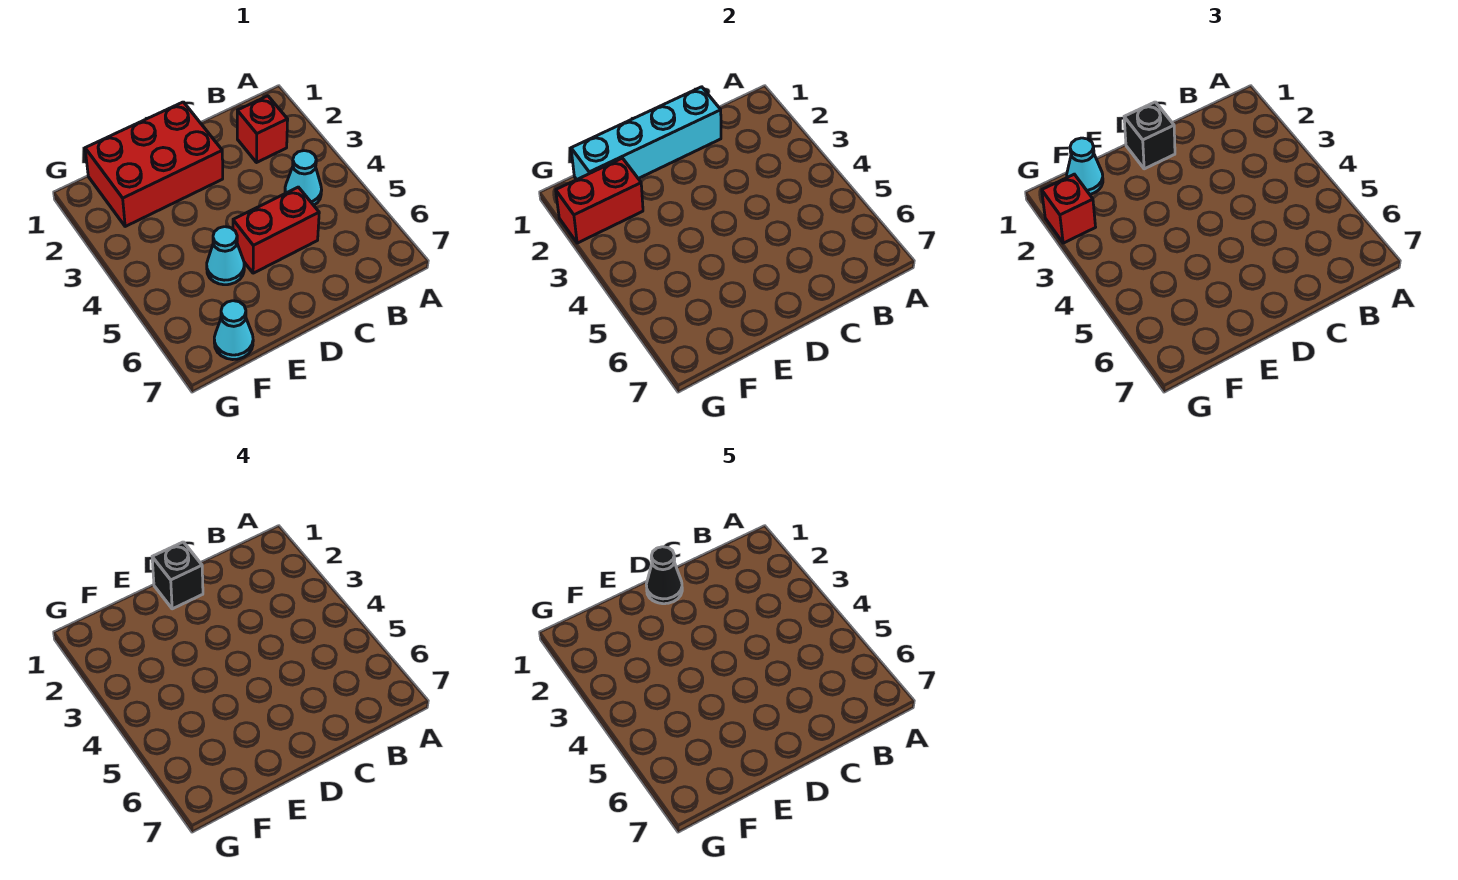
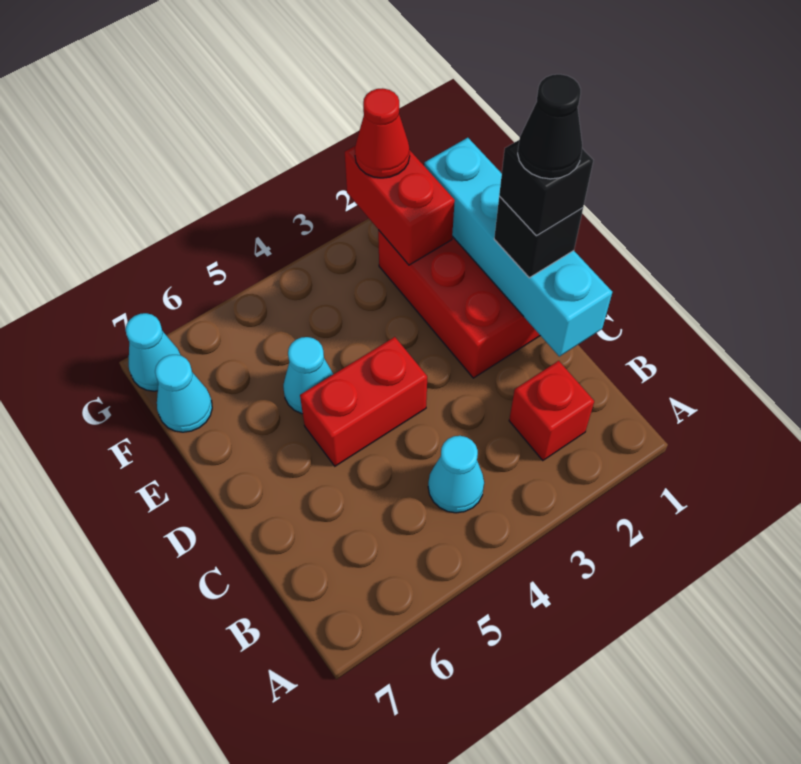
red 1x2 brick [233,187,319,273] -> red 1x2 brick turned to [300,337,427,466]
cyan 1x1 cone [1067,138,1103,194] -> cyan 1x1 cone moved to [125,313,181,391]
red 1x1 brick [1042,174,1095,243] -> red 1x1 cone [355,88,410,178]

